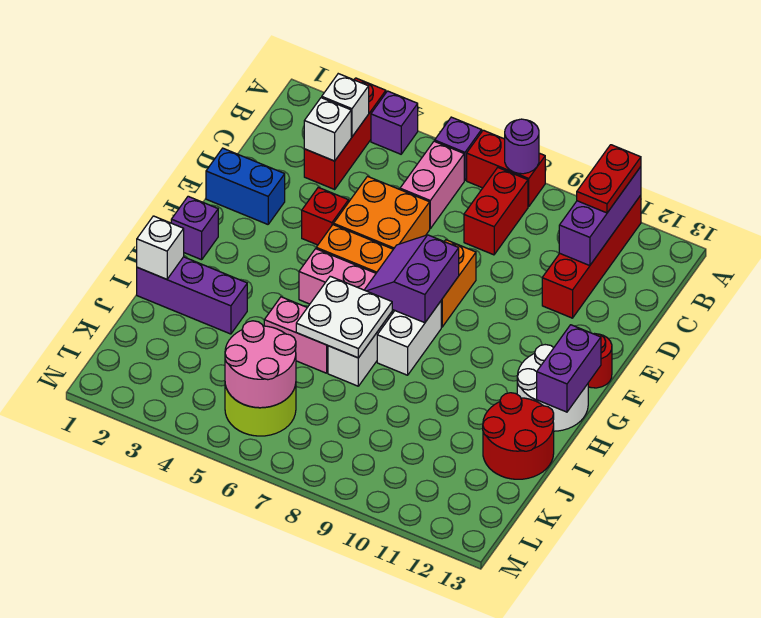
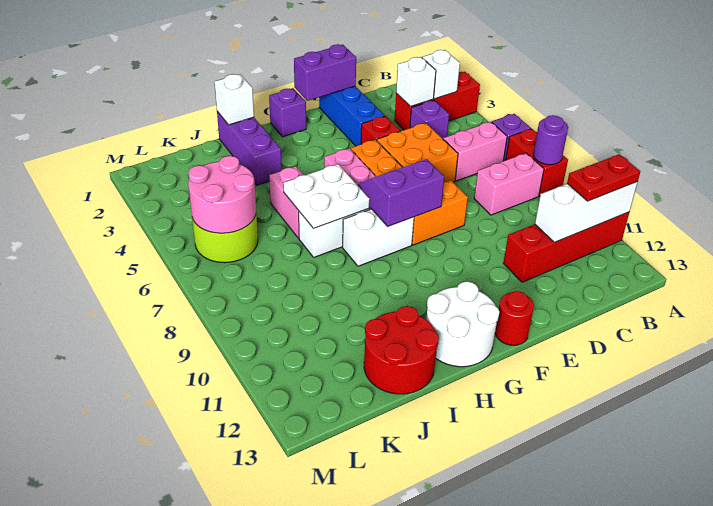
purple 1x1 brick [371,91,418,154] -> purple 1x1 brick moved to [410,100,449,139]
purple 1x3 brick [559,167,641,266] -> white 1x3 brick [535,182,638,242]
red 1x2 brick [464,168,528,255] -> pink 1x2 brick [474,153,544,215]
blue 1x2 brick [206,148,285,224] -> blue 1x3 brick [319,86,385,146]
purple 1x2 brick [537,325,601,412] -> purple 1x2 brick moved to [294,44,356,101]

